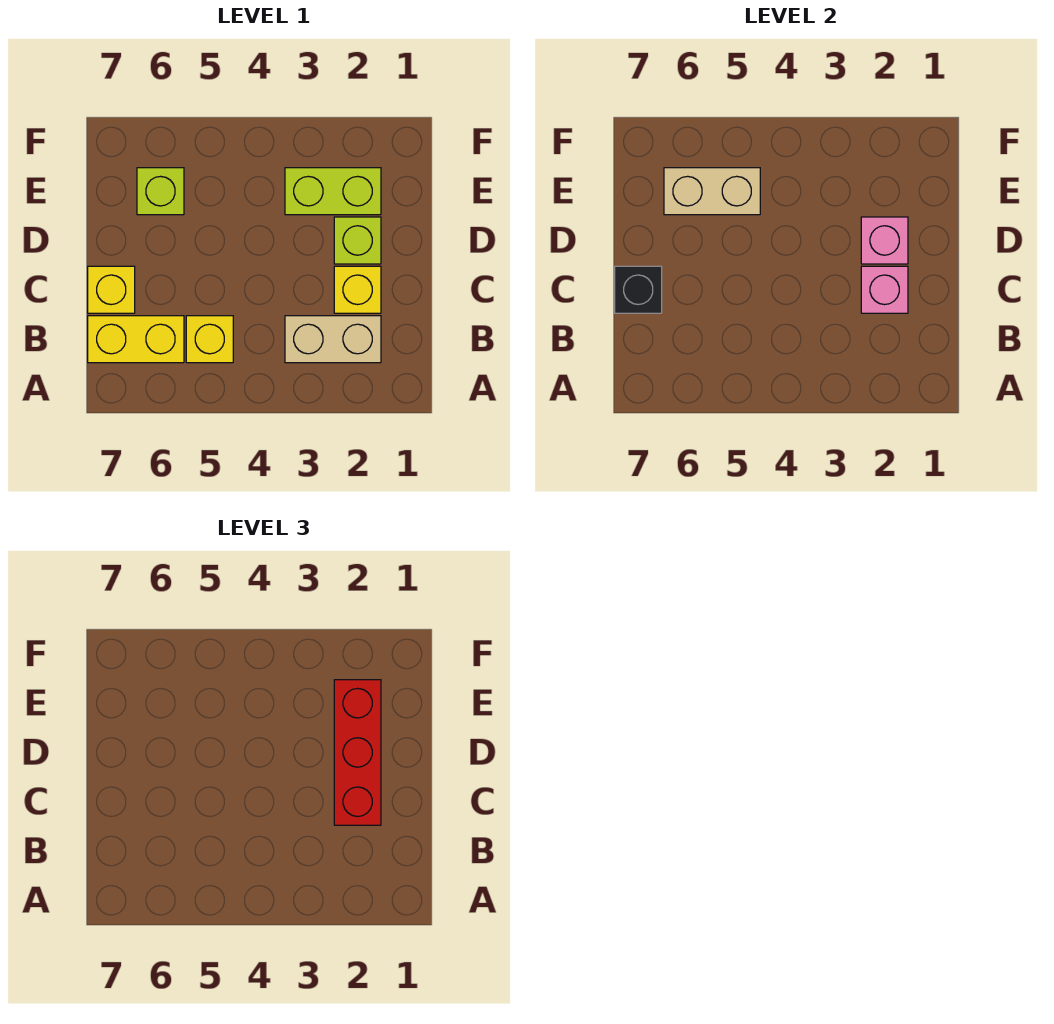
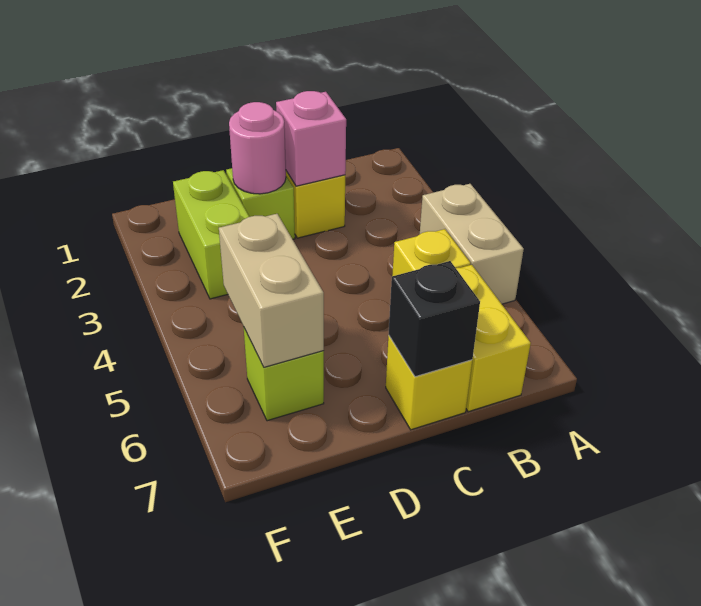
tan 1x2 brick [285,316,381,363] -> tan 1x2 brick moved to [420,184,524,304]
red 1x3 brick [334,680,381,825] -> none
pink 1x1 brick [861,217,908,264] -> pink 1x1 round brick [229,102,286,194]

